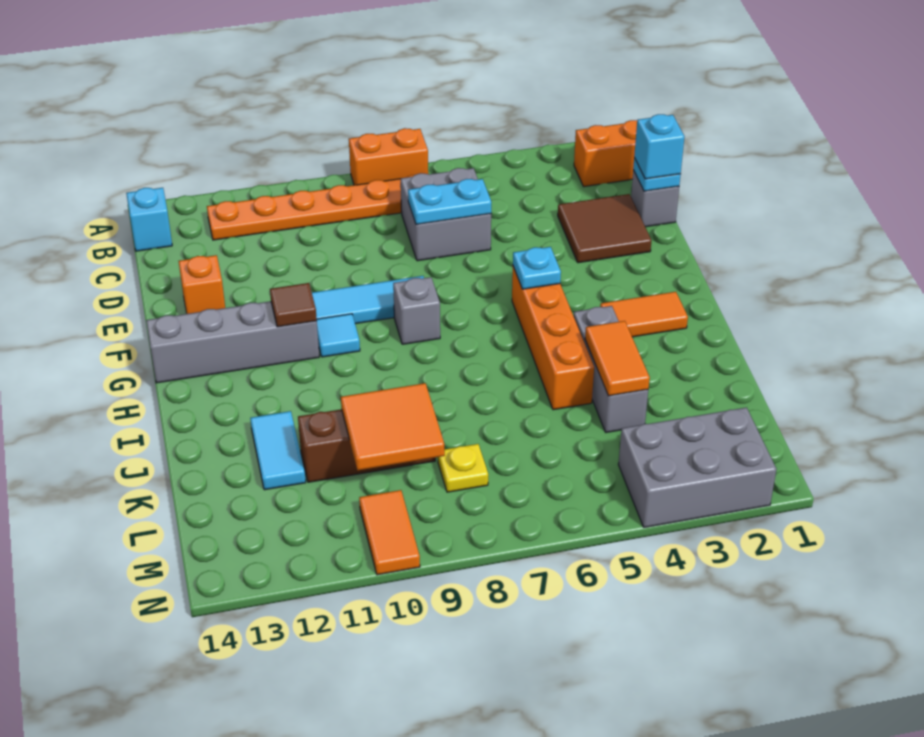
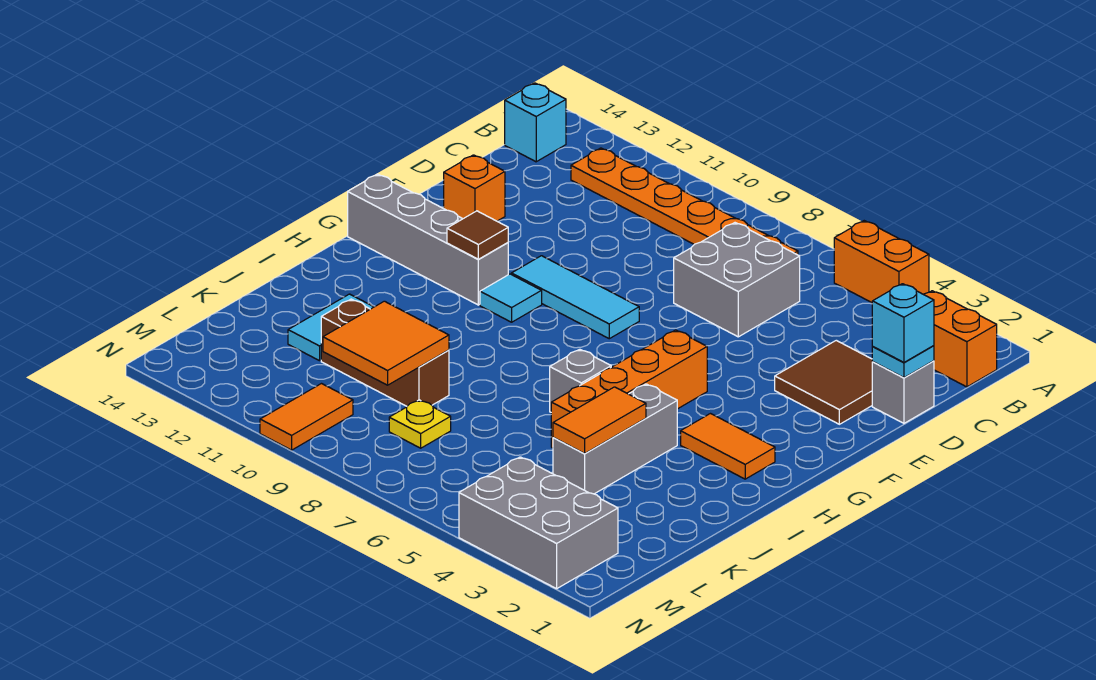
orange 1x2 brick [349,128,428,185] -> orange 1x2 brick moved to [834,221,929,303]
cyan 1x2 plate [408,179,491,224] -> none
cyan 1x1 plate [513,247,561,289] -> none
grey 1x1 brick [393,277,440,344] -> grey 1x1 brick moved to [550,349,611,412]

